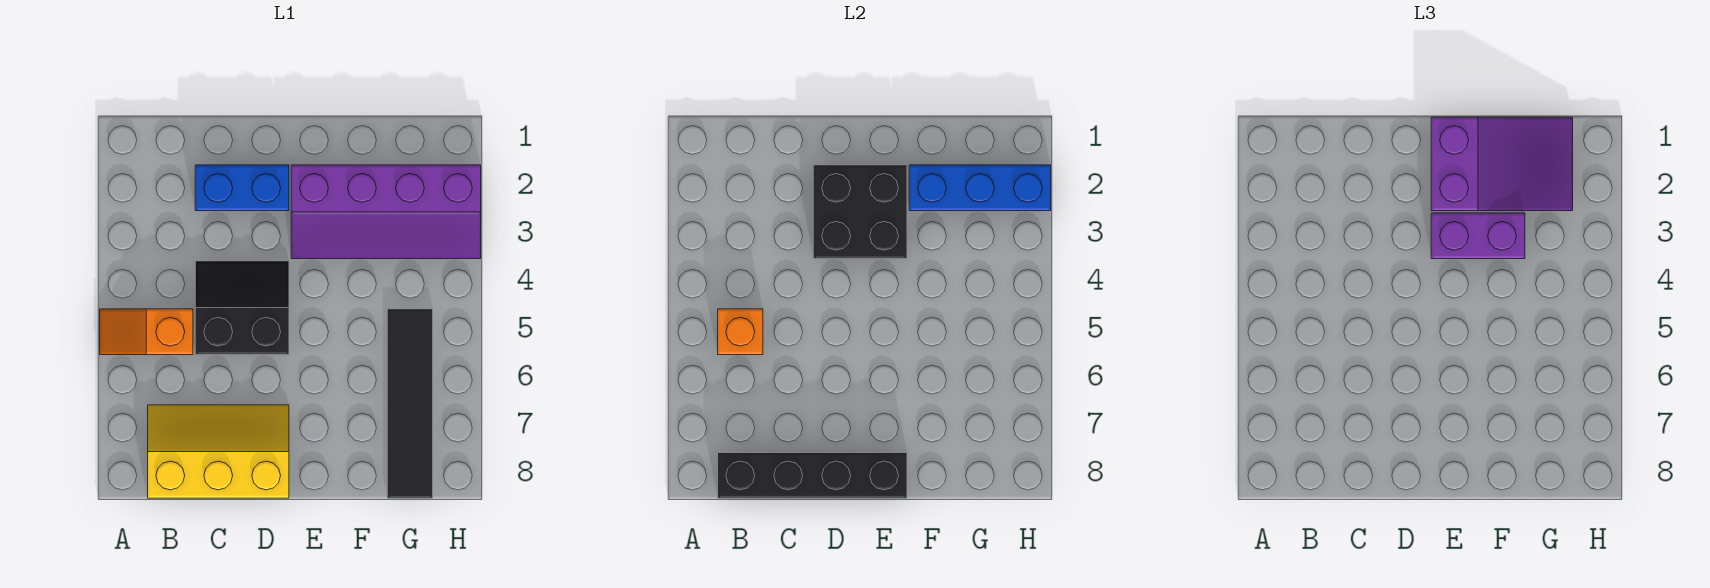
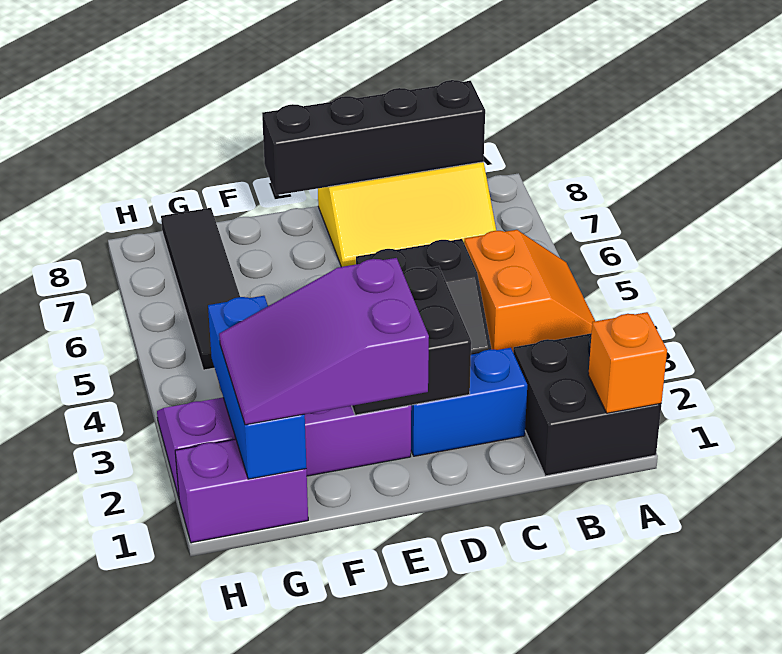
none -> black 2x2 brick [513,333,661,476]
orange 1x2 slope [100,309,193,355] -> orange 2x2 slope [465,230,595,351]
orange 1x1 brick [718,309,763,355] -> orange 1x1 brick moved to [588,312,667,413]
purple 1x2 brick [1431,213,1525,259] -> purple 1x2 brick moved to [175,439,308,543]
blue 1x3 brick [909,165,1051,211] -> blue 1x3 brick turned to [208,296,307,479]

